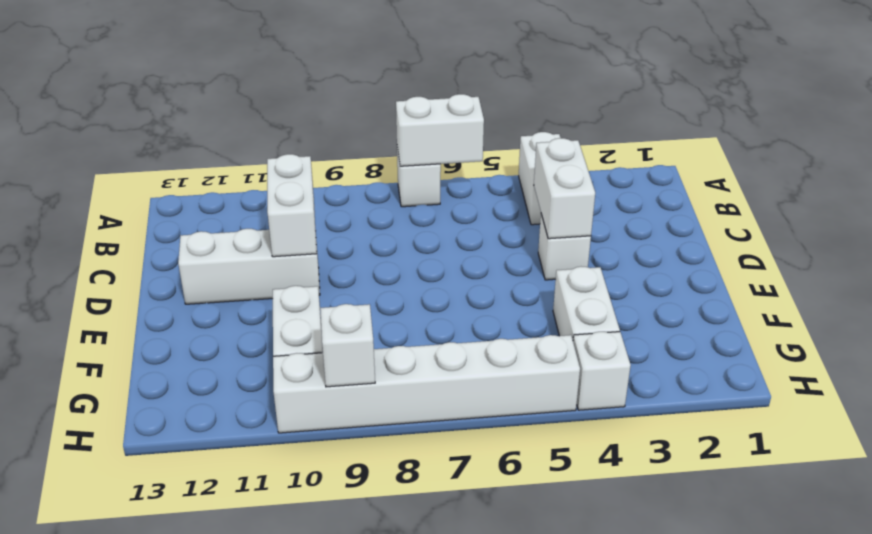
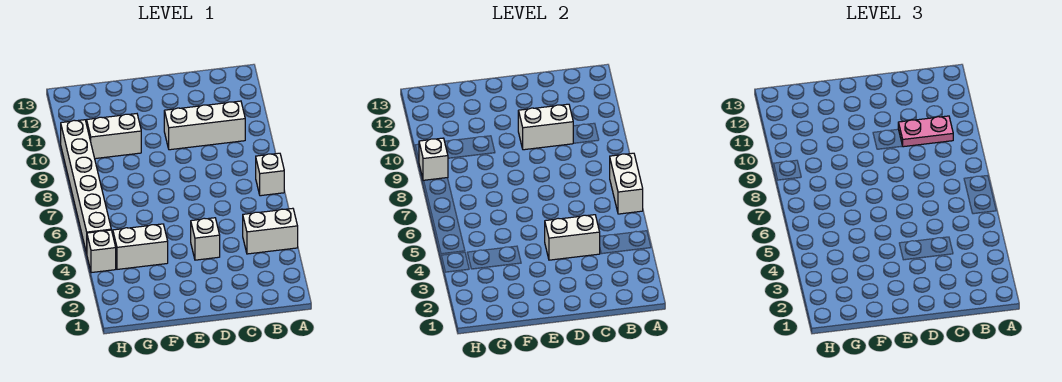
none -> pink 1x2 plate [898,116,953,147]
white 1x3 brick [178,229,320,304] -> white 1x3 brick turned to [164,101,245,150]

